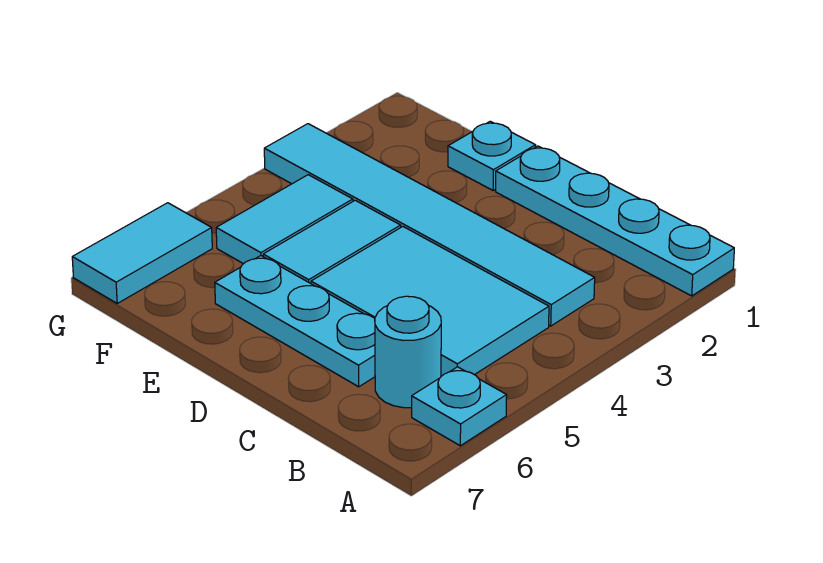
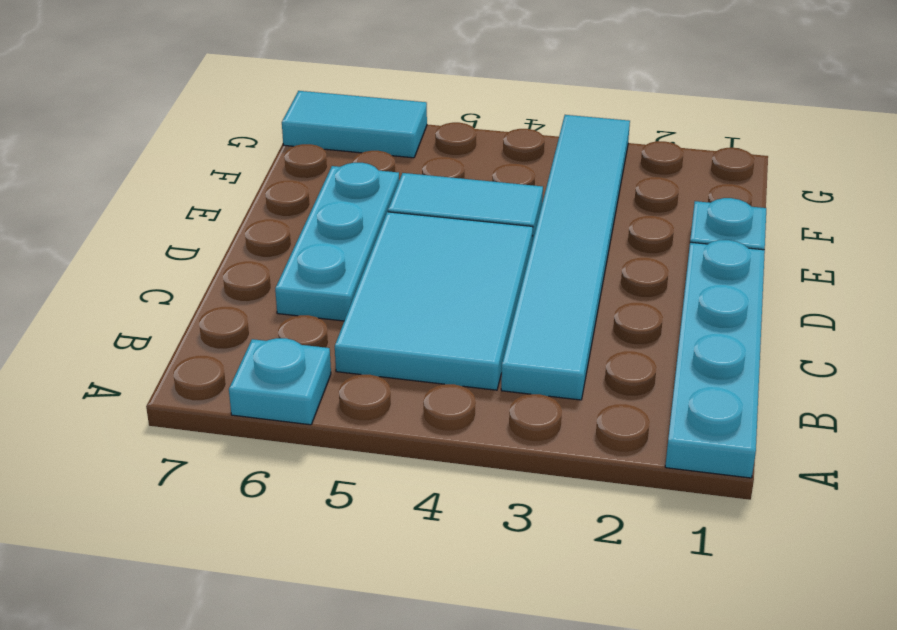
cyan 1x1 round brick [375,296,441,408] -> none
cyan 1x2 tile [216,175,353,264] -> none

